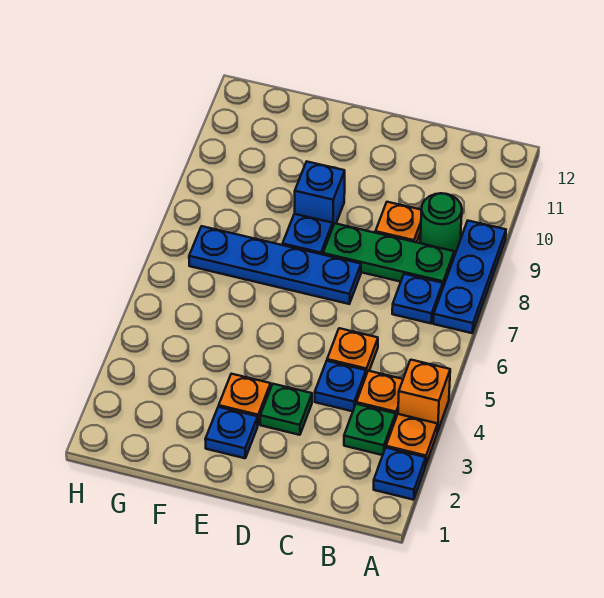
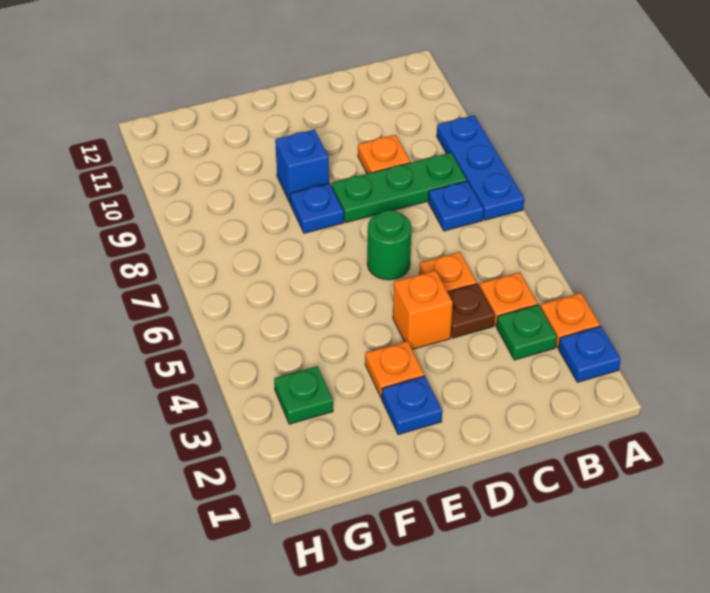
orange 1x1 brick [398,360,450,432] -> orange 1x1 brick moved to [393,270,453,349]
green 1x1 round brick [420,193,462,252] -> green 1x1 round brick moved to [367,210,412,280]
blue 1x1 plate [315,361,366,411] -> brown 1x1 plate [448,284,495,338]
green 1x1 plate [260,384,312,435] -> green 1x1 plate moved to [274,366,333,424]
blue 1x4 plate [189,226,361,304] -> none

